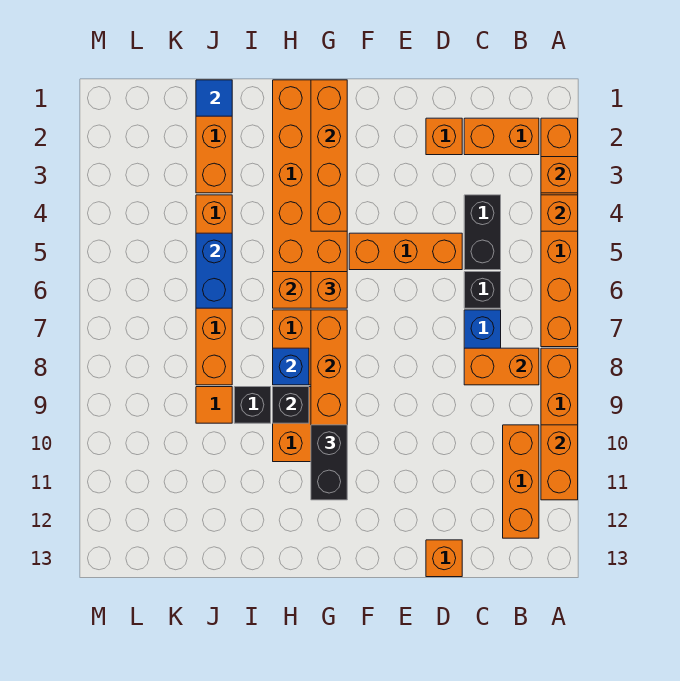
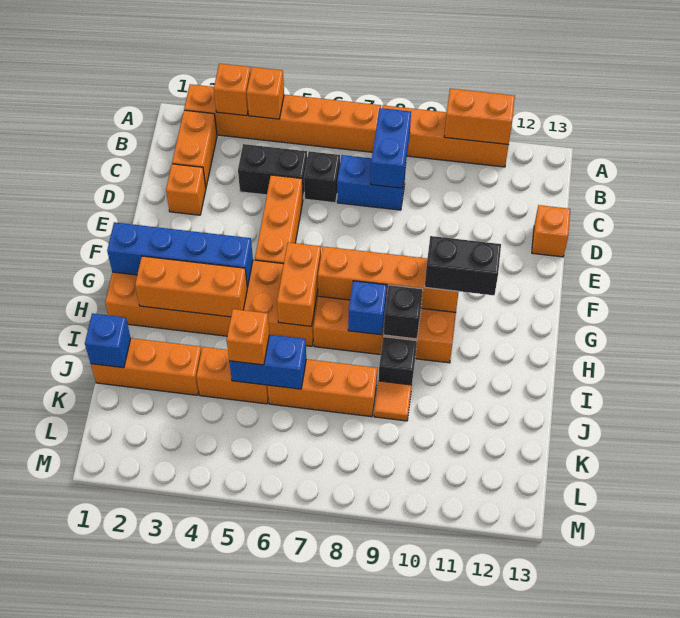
orange 1x2 brick [464,348,539,385] -> blue 1x2 brick [371,108,411,188]
orange 1x3 brick [503,425,539,538] -> orange 1x3 brick moved to [135,256,247,317]
orange 1x4 brick [311,80,347,231] -> blue 1x4 brick [107,222,253,288]
orange 1x1 brick [311,272,347,308] -> orange 1x1 brick moved to [227,309,269,365]
blue 1x1 tile [196,80,232,116] -> blue 1x1 brick [85,313,131,368]

